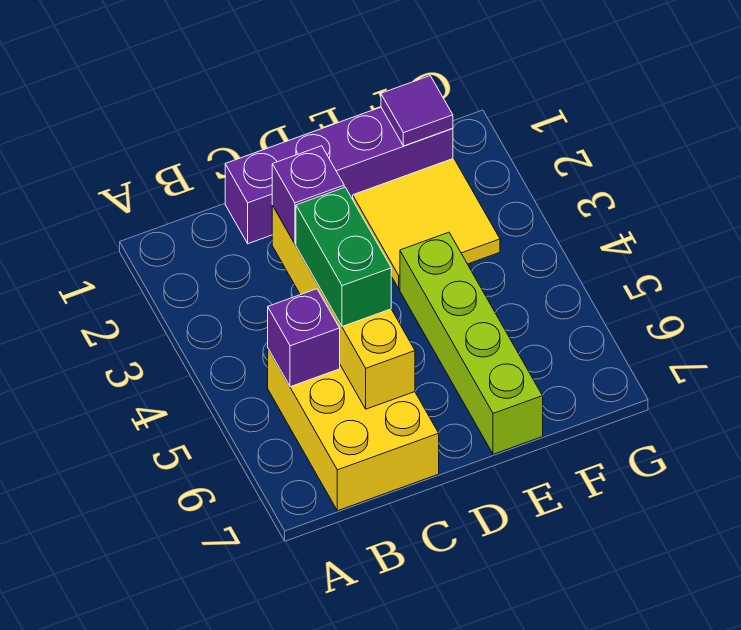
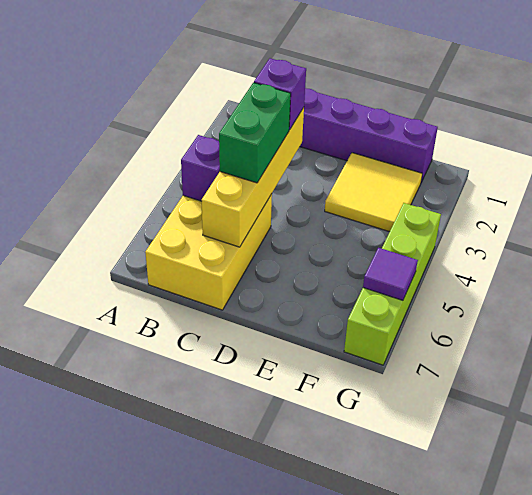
lime 1x4 brick [400,232,543,454] -> lime 1x4 brick moved to [344,203,441,365]
purple 1x1 tile [381,76,453,146] -> purple 1x1 tile moved to [363,248,418,300]

